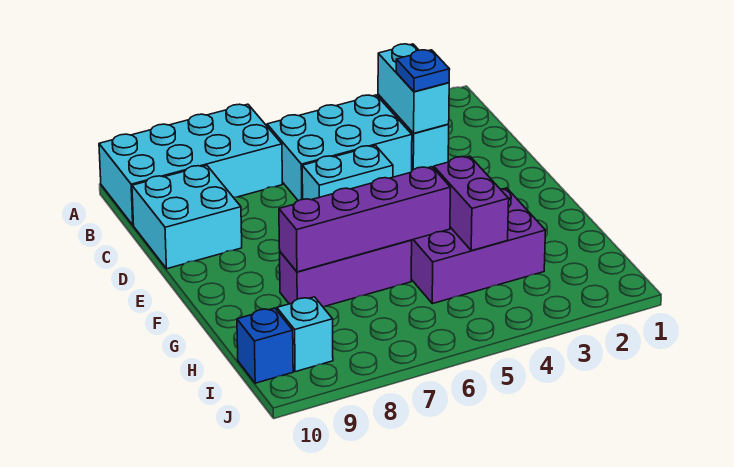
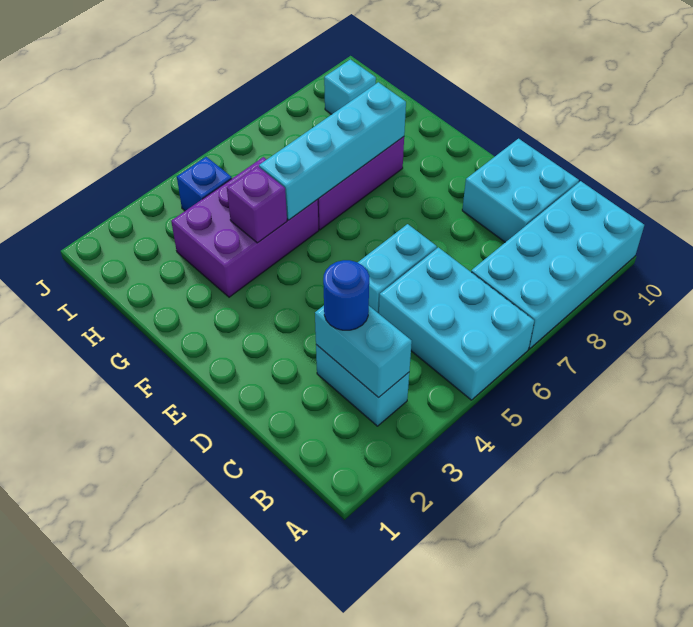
cyan 2x3 brick [267,95,412,201] -> cyan 2x3 brick turned to [379,247,534,400]
blue 1x1 plate [396,50,450,92] -> blue 1x1 round brick [323,260,369,330]
purple 1x2 brick [434,156,509,251] -> purple 1x1 brick [227,166,287,243]
purple 1x4 brick [279,167,450,272] -> cyan 1x4 brick [259,82,406,220]
blue 1x1 brick [237,308,293,383] -> blue 1x1 brick moved to [177,157,232,211]

